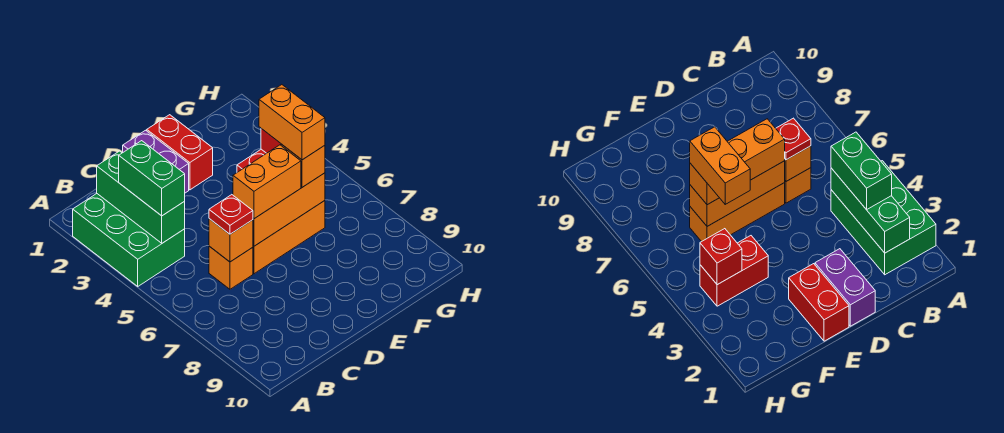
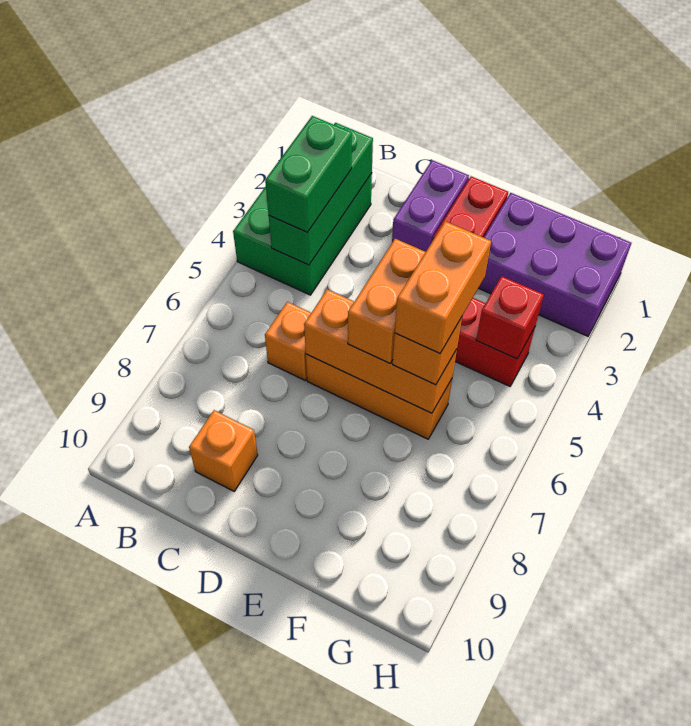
orange 1x1 brick [209,219,253,262] -> orange 1x1 brick moved to [189,410,258,491]
red 1x1 plate [209,195,253,234] -> none
orange 1x2 brick [233,145,301,219] -> orange 1x2 brick turned to [348,239,426,363]
none -> purple 2x3 brick [479,193,631,336]

